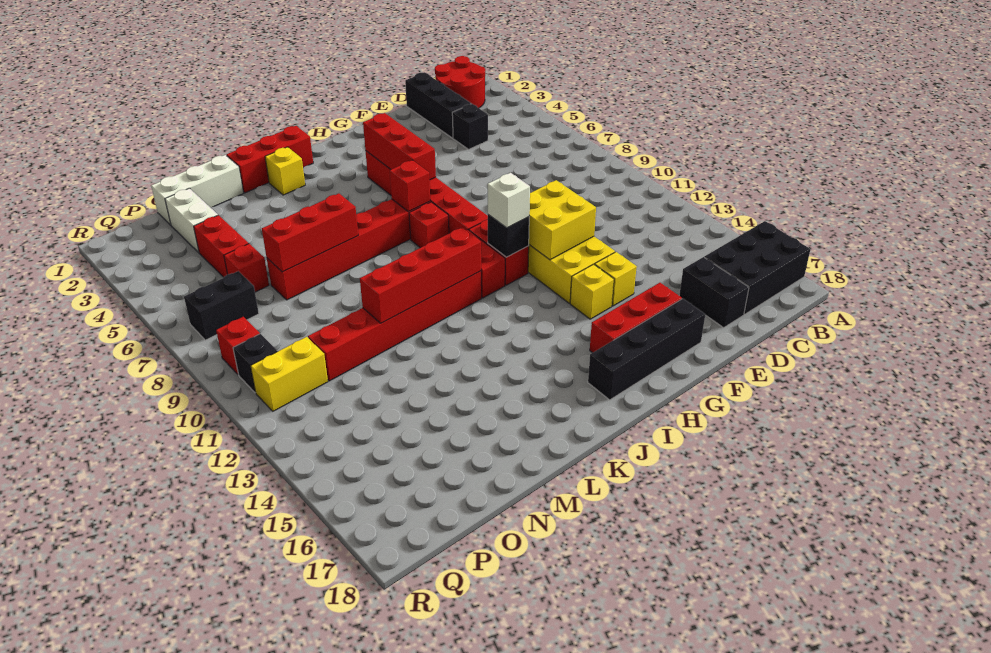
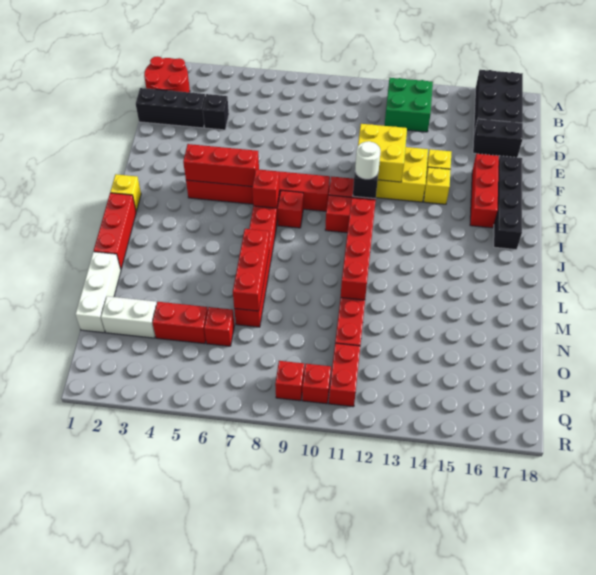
none -> green 2x2 brick [384,78,433,132]
white 1x1 brick [488,173,530,228] -> white 1x1 round brick [355,141,381,179]
yellow 1x1 brick [265,147,305,195] -> yellow 1x1 brick moved to [110,174,141,211]
black 1x2 brick [184,271,259,340] -> none
yellow 1x2 brick [251,337,328,411] -> red 1x2 brick [329,343,360,407]
black 1x1 brick [233,334,277,393] -> red 1x1 brick [302,364,331,404]

